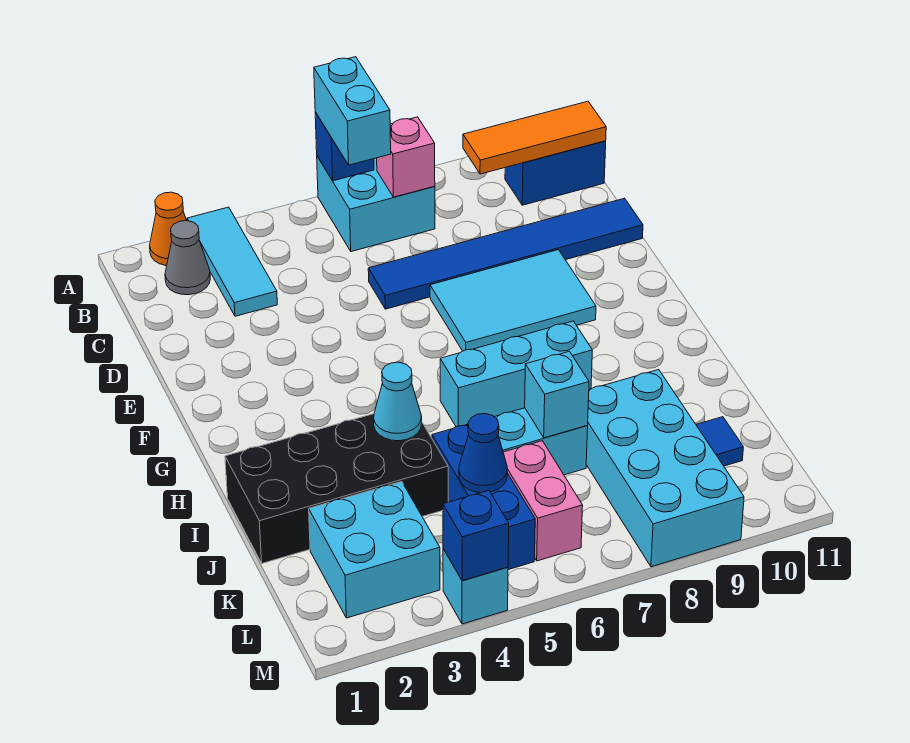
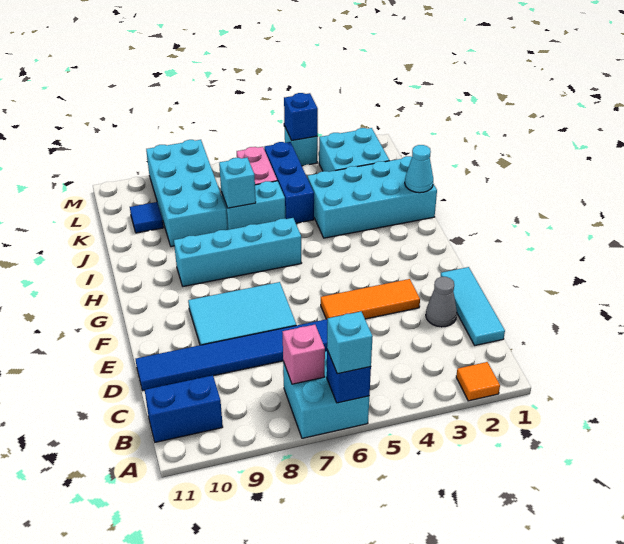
orange 1x1 cone [150,192,187,266] -> orange 1x1 tile [456,362,500,401]
cyan 1x3 tile [187,207,277,316] -> cyan 1x3 tile moved to [441,267,505,345]
cyan 1x2 brick [314,57,391,165] -> cyan 1x1 brick [327,311,373,374]
grey 1x1 cone [165,221,210,295] -> grey 1x1 cone moved to [426,277,457,327]
orange 1x3 tile [463,101,606,174] -> orange 1x3 tile moved to [321,279,420,319]
cyan 1x3 brick [440,321,592,427] -> cyan 1x4 brick [174,218,301,286]
black 2x4 brick [225,414,448,563] -> cyan 2x4 brick [308,156,437,238]
cyan 1x1 cone [374,362,422,441] -> cyan 1x1 cone moved to [405,145,433,193]
blue 1x1 cone [459,414,507,493] -> none

